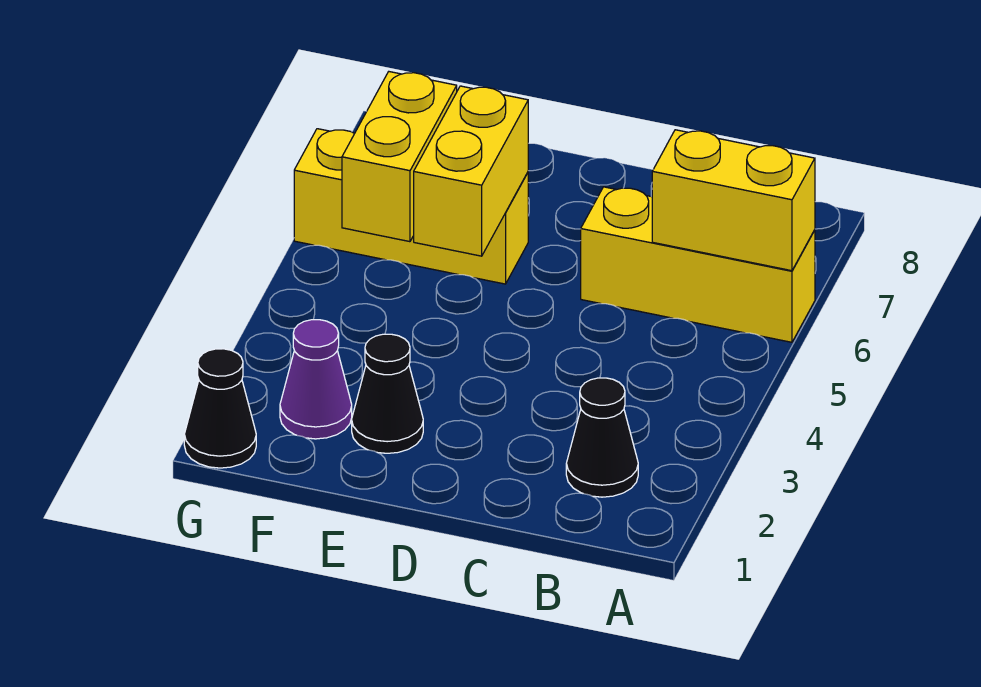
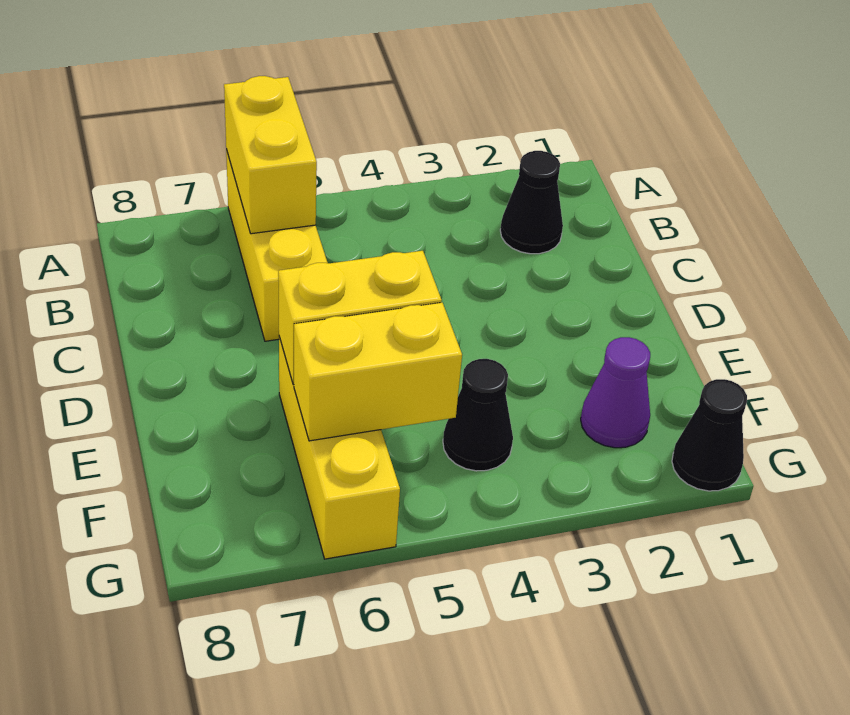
black 1x1 cone [352,334,423,453] -> black 1x1 cone moved to [443,359,513,471]

